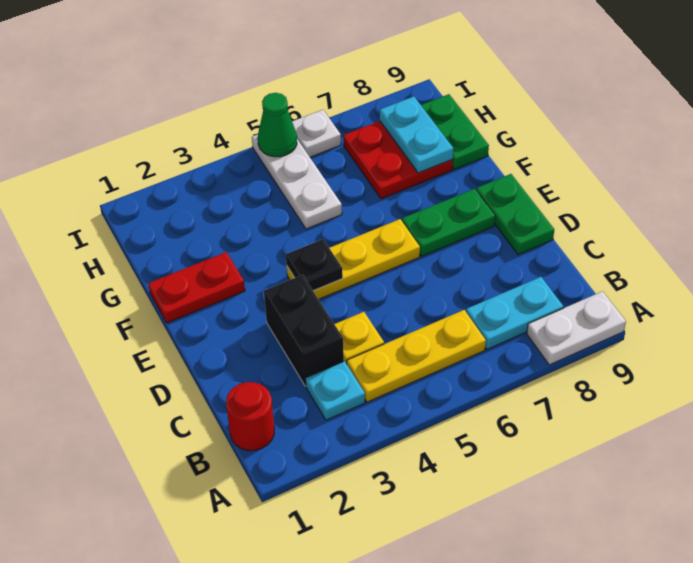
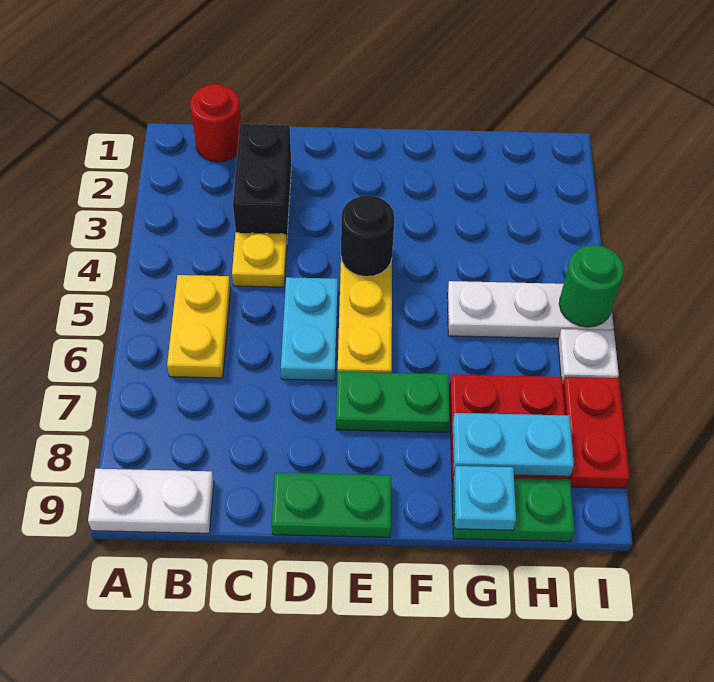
white 1x2 plate [527,291,626,365] -> white 1x2 plate turned to [88,469,214,533]
cyan 1x1 plate [306,361,365,420] -> cyan 1x1 plate moved to [454,466,516,530]
yellow 1x3 plate [347,310,486,402] -> yellow 1x2 plate [167,275,231,378]
cyan 1x2 plate [466,277,563,349] -> cyan 1x2 plate moved to [281,277,338,381]
black 1x2 brick [264,275,344,386] -> black 1x2 brick turned to [233,124,291,242]
black 1x1 plate [286,239,343,291] -> black 1x1 round brick [341,196,395,277]
green 1x2 plate [402,189,495,256] -> green 1x2 plate turned to [336,372,450,432]
red 1x2 plate [148,252,245,323] -> red 1x2 plate moved to [563,377,630,488]
green 1x1 cone [258,93,297,157] -> green 1x1 round brick [559,245,624,327]

